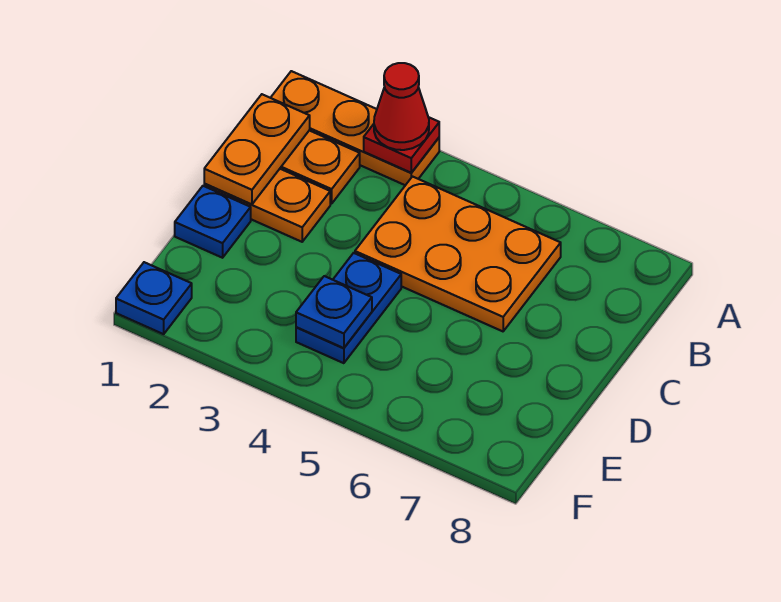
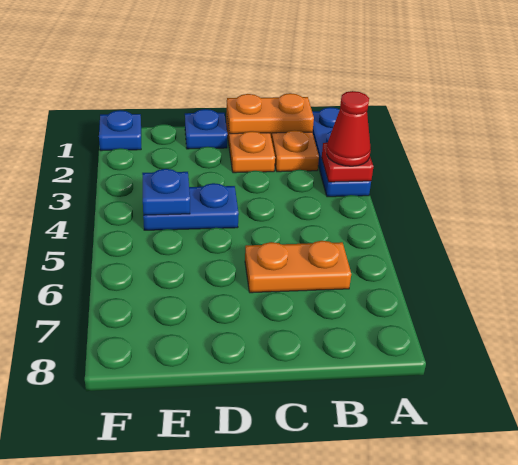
orange 1x3 plate [271,71,439,185] -> blue 1x3 plate [312,107,371,197]
orange 2x3 plate [355,177,561,331] -> orange 1x2 plate [245,241,351,293]

